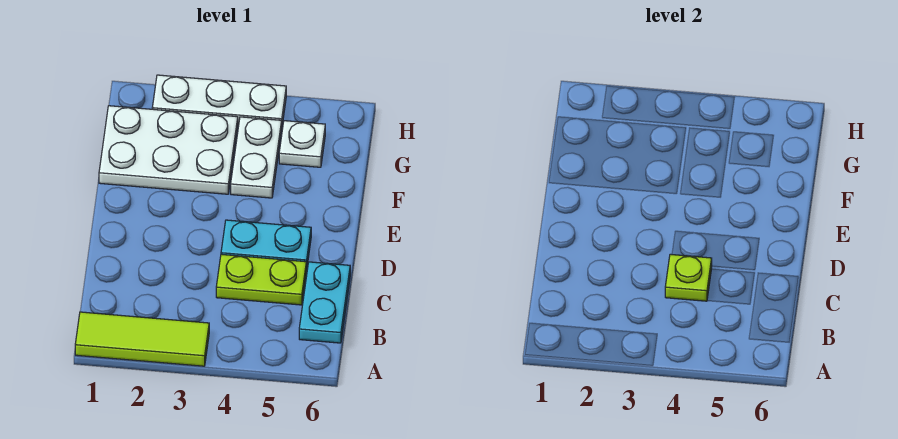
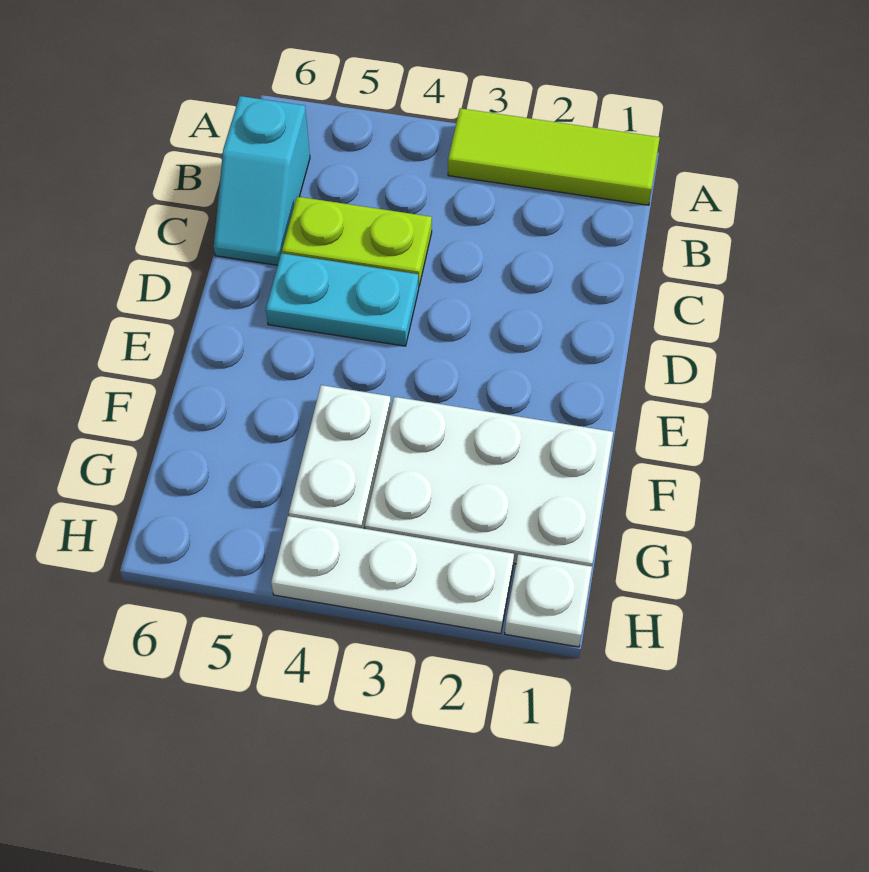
cyan 1x2 plate [299,262,350,343] -> cyan 1x2 slope [214,96,310,265]
lime 1x1 plate [665,254,712,301] -> none
white 1x1 plate [279,121,325,167] -> white 1x1 plate moved to [505,554,592,647]

